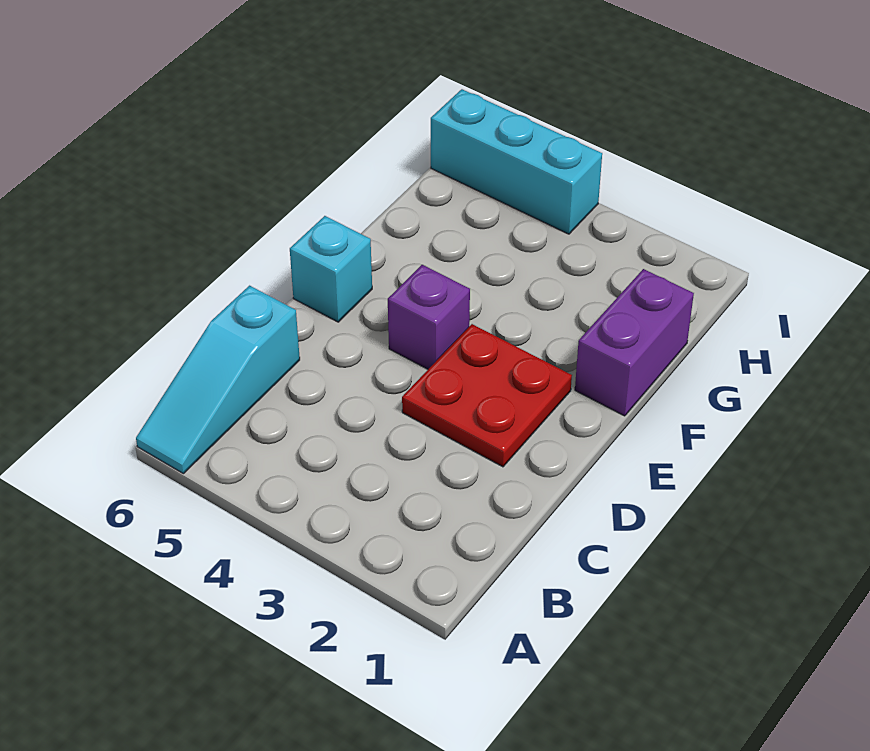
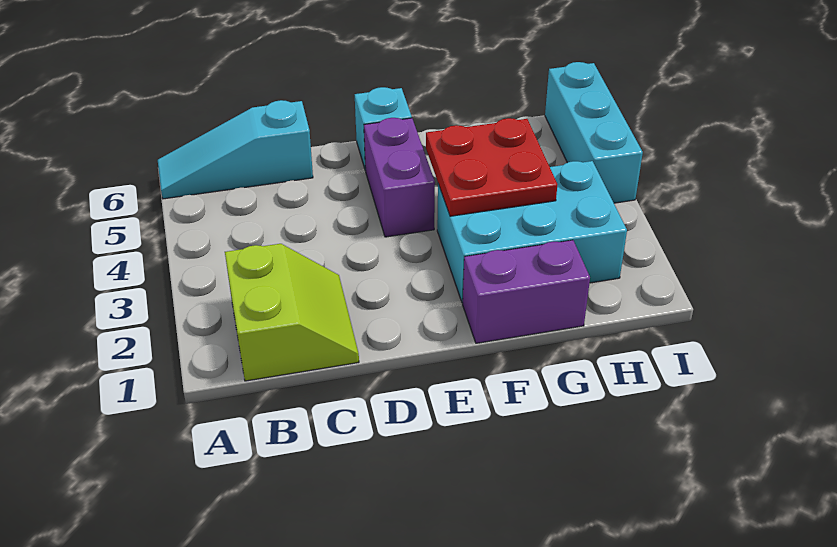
none -> lime 2x2 slope [225,244,359,381]
red 2x2 plate [402,324,572,467] -> red 2x2 plate moved to [426,118,557,216]
purple 1x1 brick [388,265,470,369] -> purple 1x2 brick [364,118,435,237]
none -> cyan 2x3 brick [437,161,627,303]

